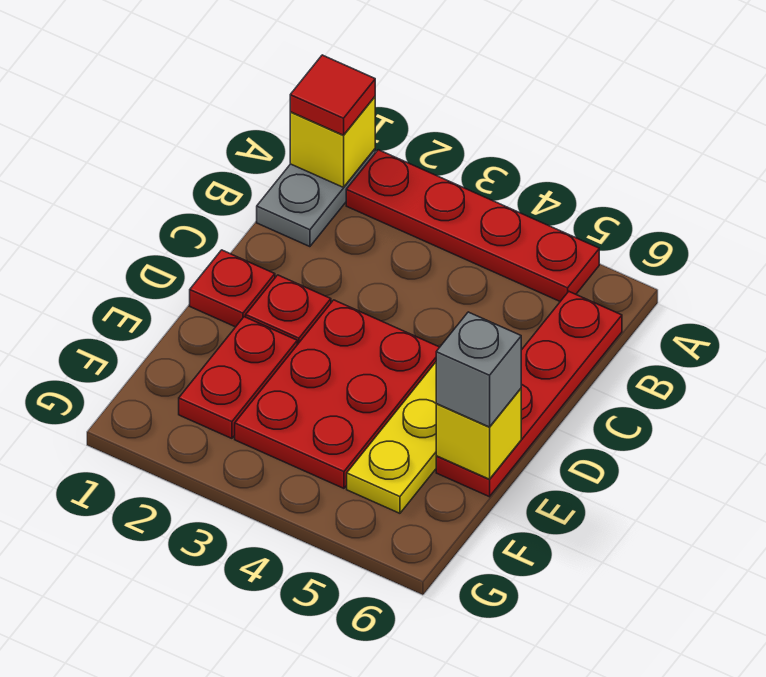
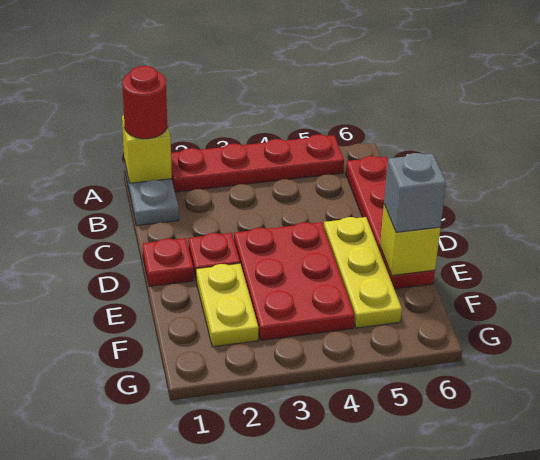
red 1x1 tile [290,55,375,135] -> red 1x1 round brick [122,66,167,139]
red 1x2 plate [179,317,297,438] -> yellow 1x2 plate [196,263,259,347]

